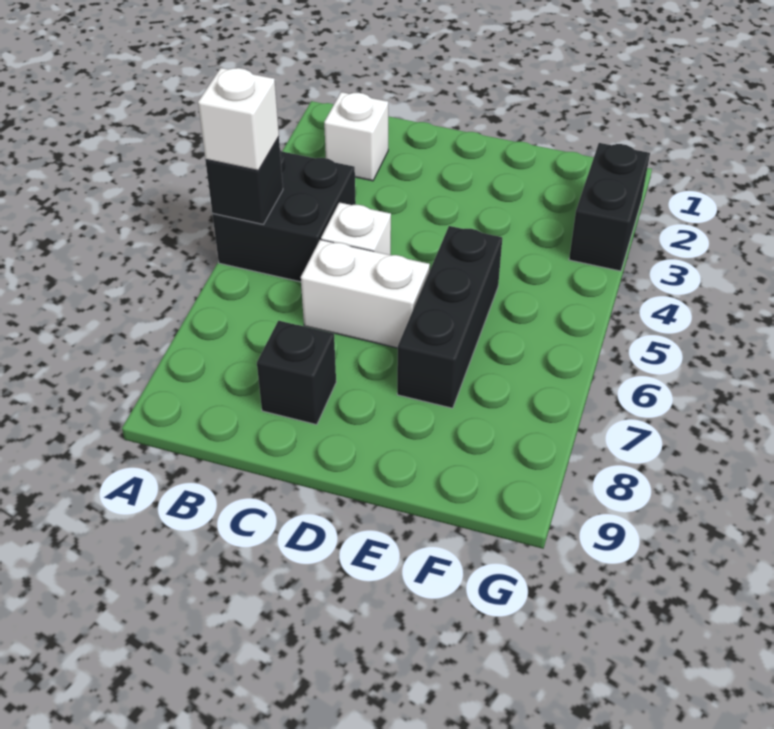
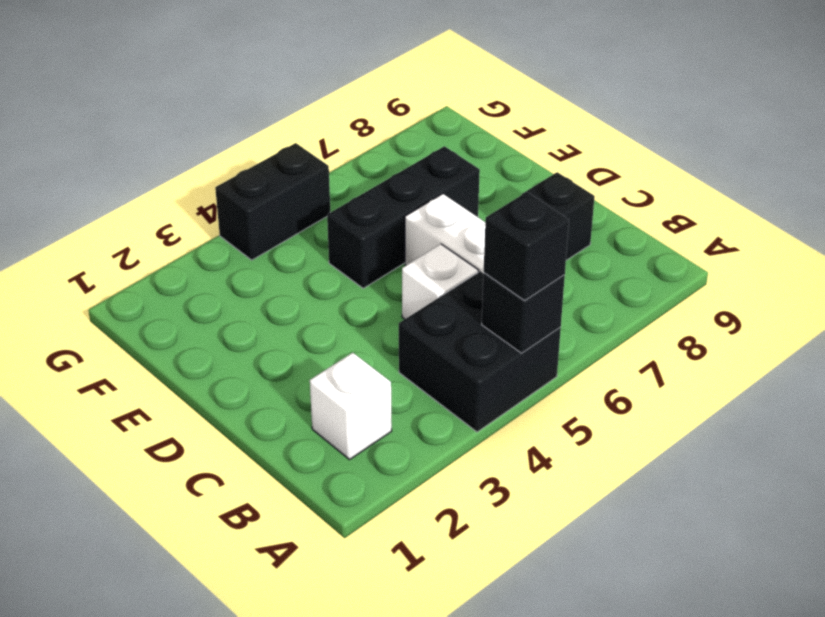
white 1x1 brick [198,68,279,171] -> black 1x1 brick [484,192,569,301]
black 1x2 brick [569,143,650,271] -> black 1x2 brick moved to [215,143,330,260]

